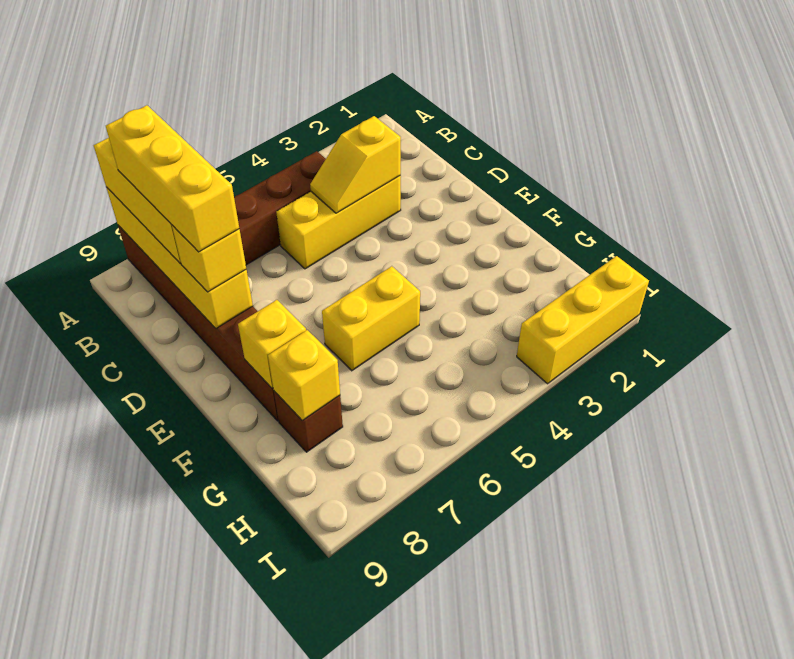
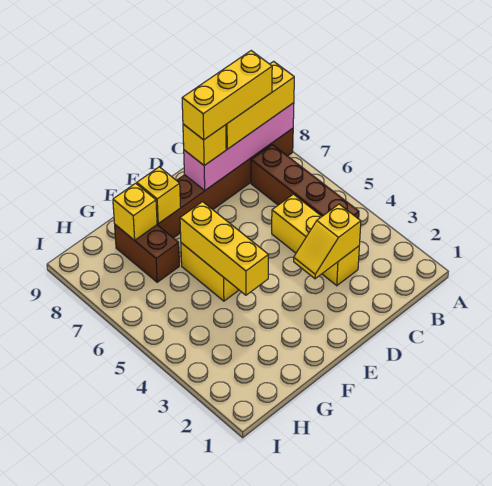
yellow 1x4 brick [106,187,253,328] -> pink 1x4 brick [184,103,294,190]
yellow 1x2 slope [310,116,401,213] -> yellow 1x2 slope turned to [294,204,361,279]
brown 1x1 brick [274,391,343,452] -> brown 1x2 brick [115,225,179,282]
yellow 1x3 brick [517,256,649,384] -> yellow 1x3 brick moved to [180,202,268,295]

